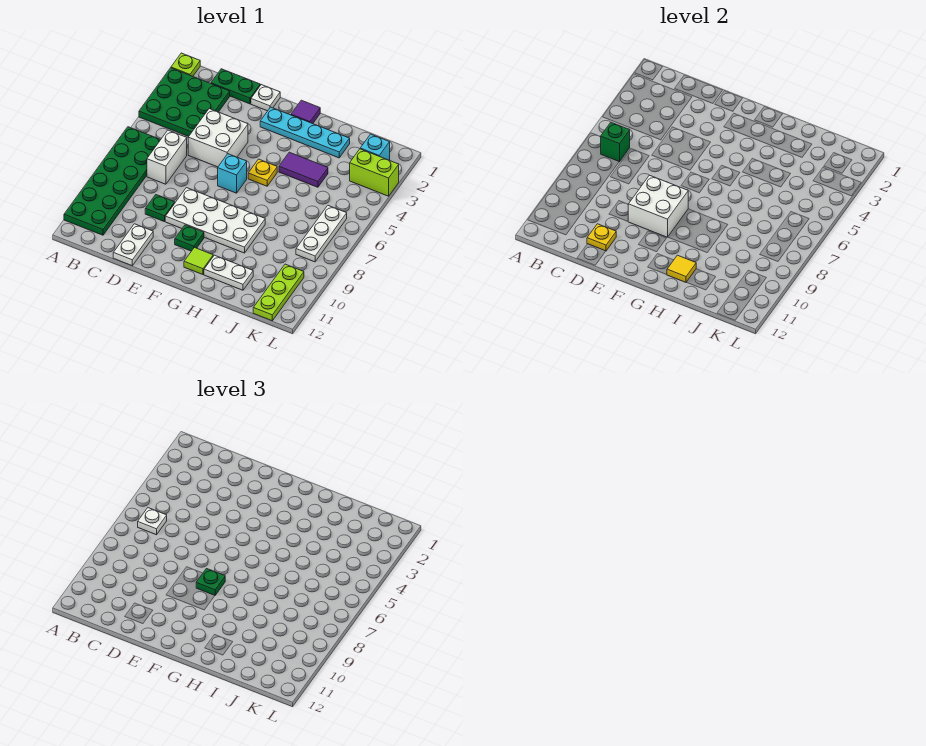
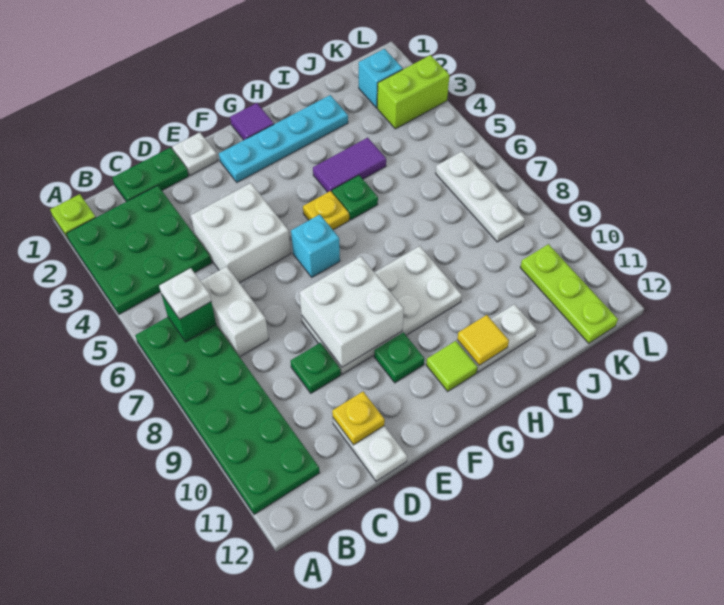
green 1x1 plate [196,569,225,595] -> green 1x1 plate moved to [332,175,378,220]

